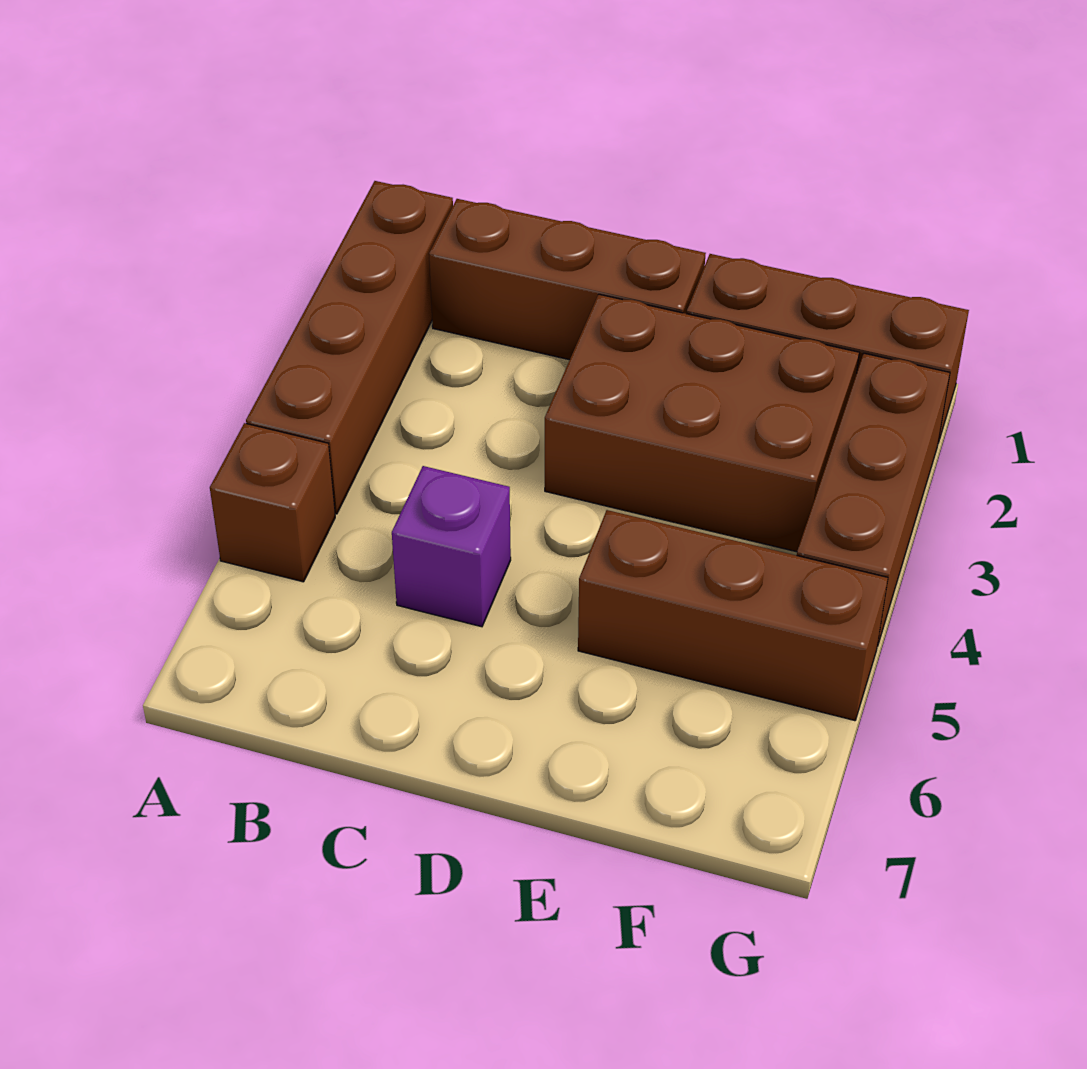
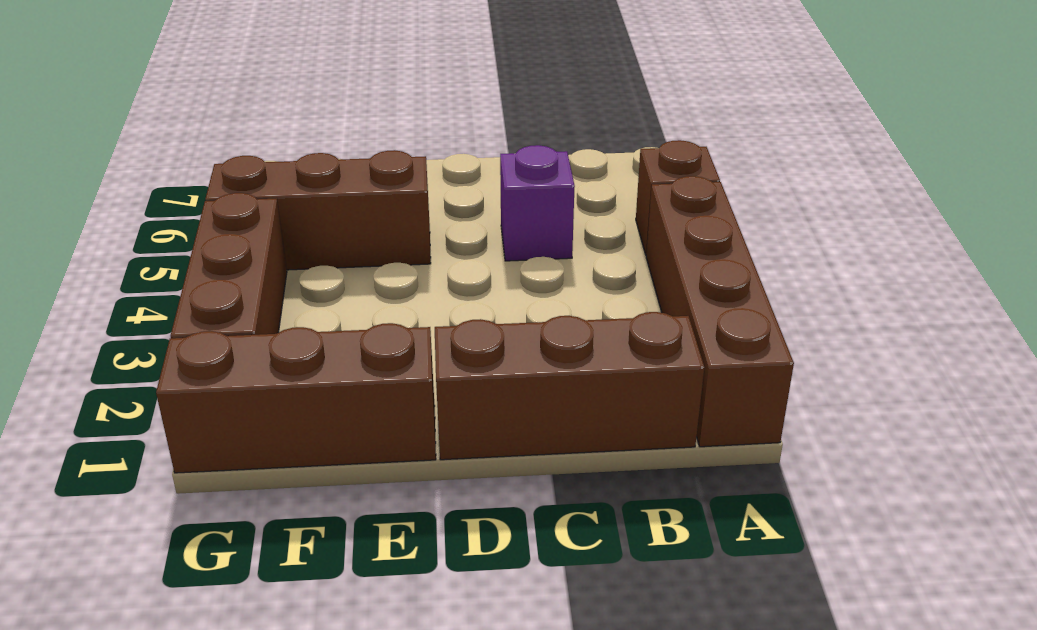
brown 2x3 brick [545,294,859,552] -> none

